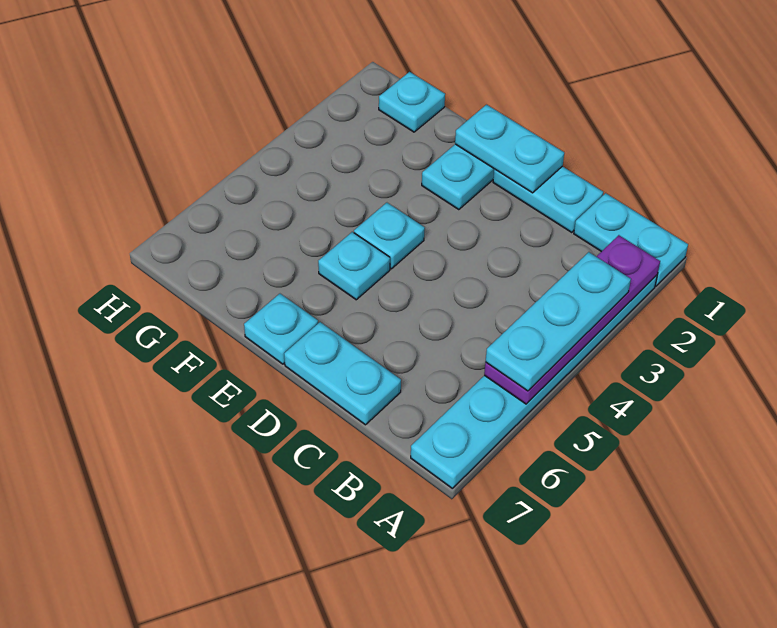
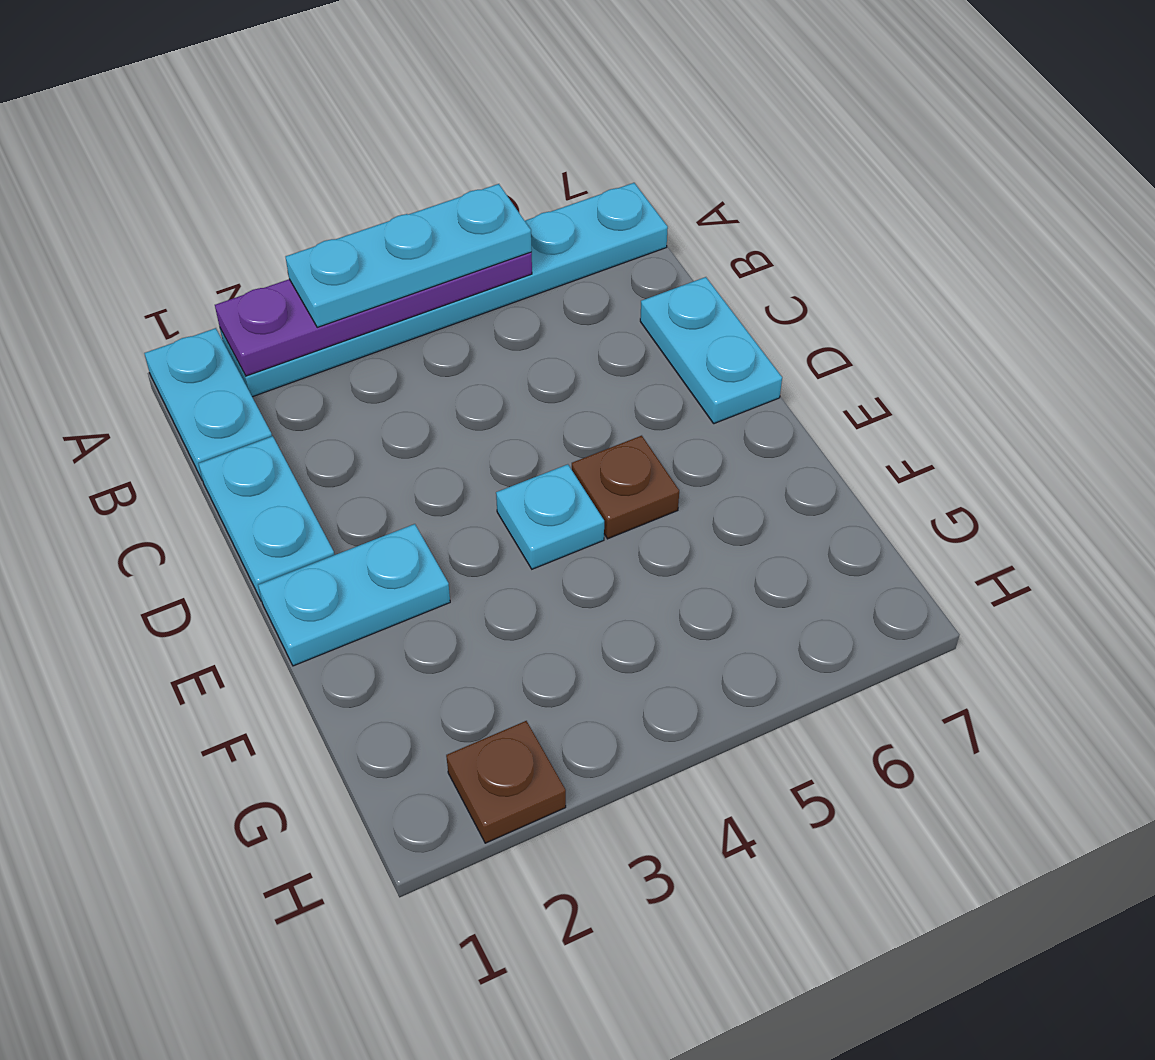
cyan 1x2 plate [455,105,564,193] -> none
cyan 1x1 plate [318,232,390,300] -> brown 1x1 plate [572,436,679,539]
cyan 1x1 plate [244,294,318,364] -> none
cyan 1x1 plate [379,72,445,132] -> none
none -> brown 1x1 plate [446,721,566,843]

